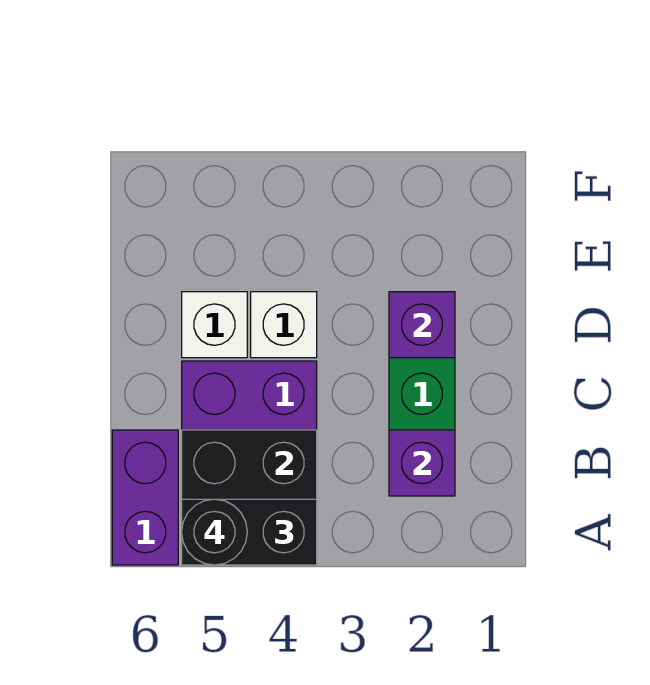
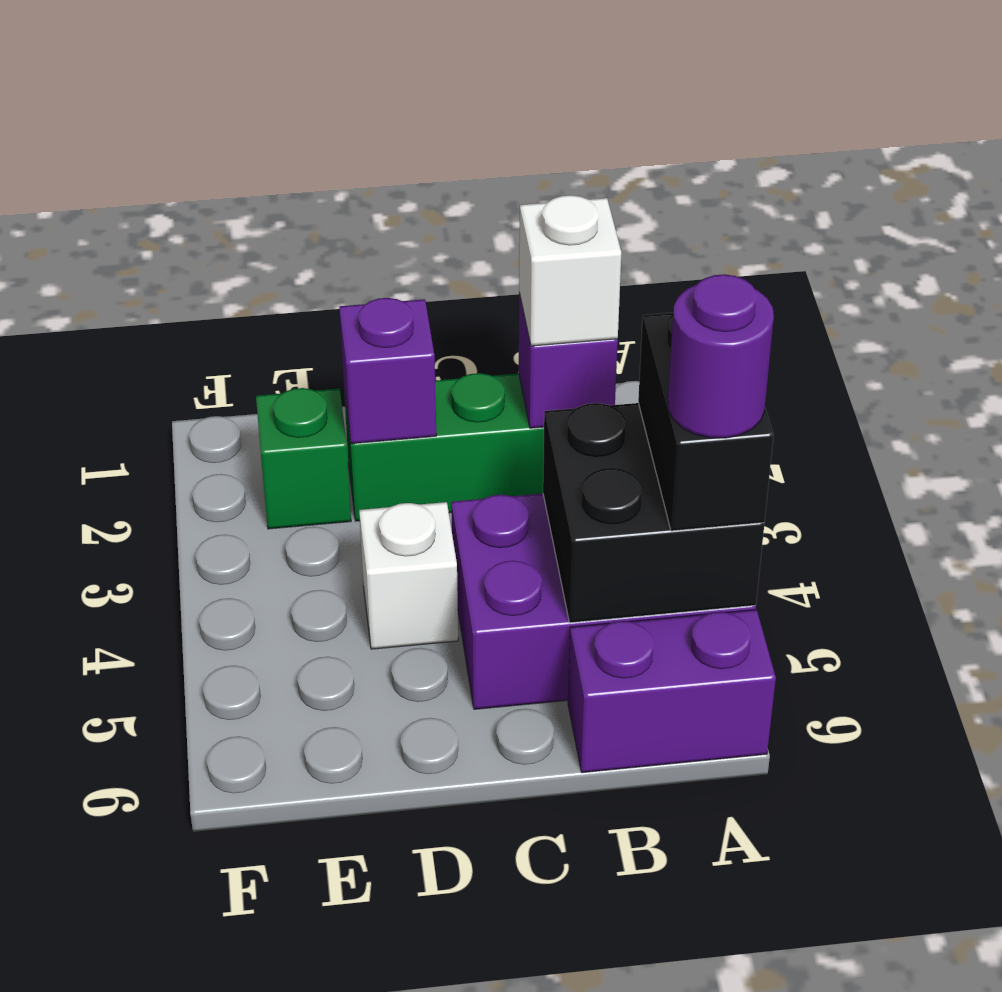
black 1x1 round brick [182,499,247,565] -> purple 1x1 round brick [668,274,774,438]
white 1x1 brick [182,292,247,358] -> white 1x1 brick moved to [519,195,621,346]
none -> green 1x1 brick [256,388,351,529]

